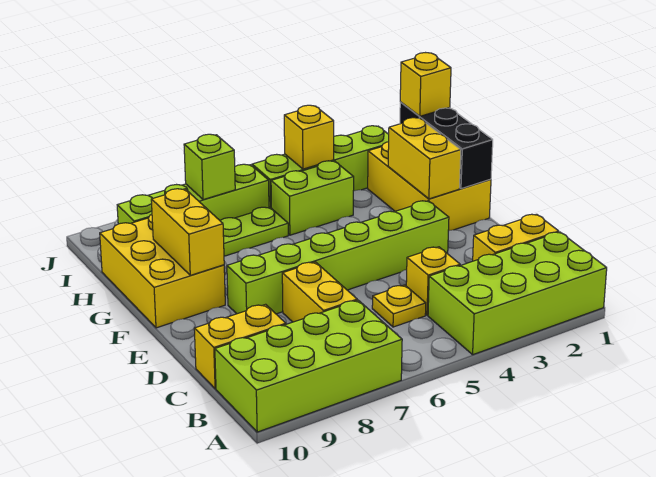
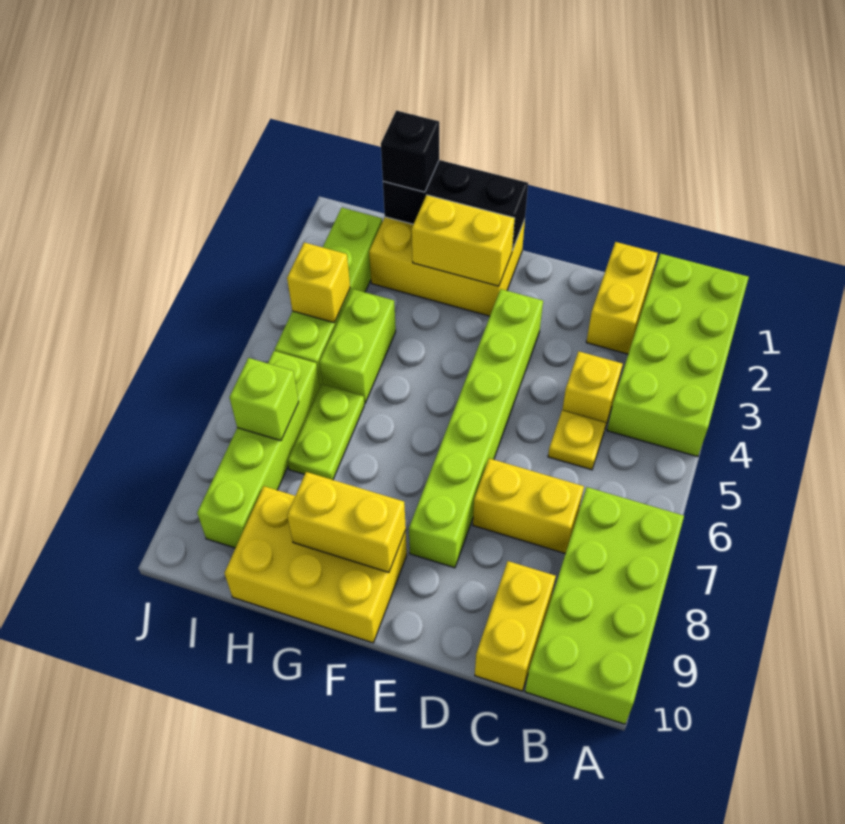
yellow 1x1 brick [400,53,451,116] -> black 1x1 brick [381,111,439,192]

